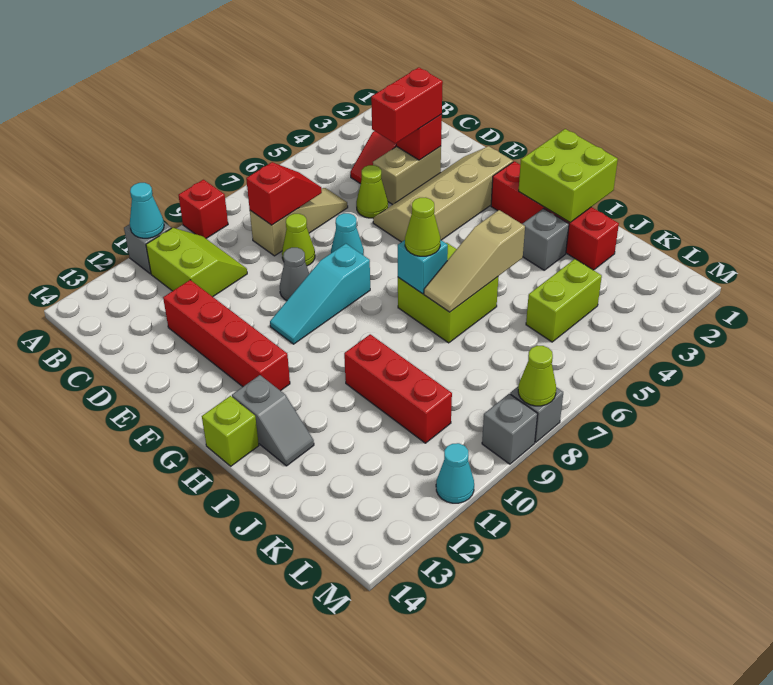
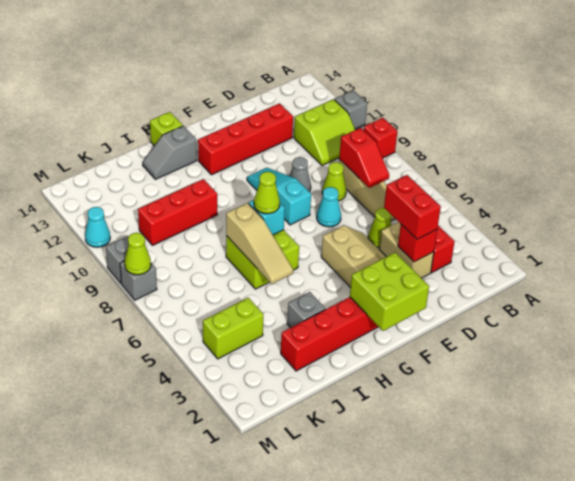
cyan 1x1 cone [130,183,164,238] -> none
lime 2x2 brick [519,129,618,222] -> lime 2x2 brick moved to [350,253,429,331]
tan 1x3 slope [424,210,525,312] -> tan 1x3 slope turned to [226,203,293,284]
lime 1x2 brick [526,259,602,342] -> lime 1x2 brick turned to [203,298,264,359]

